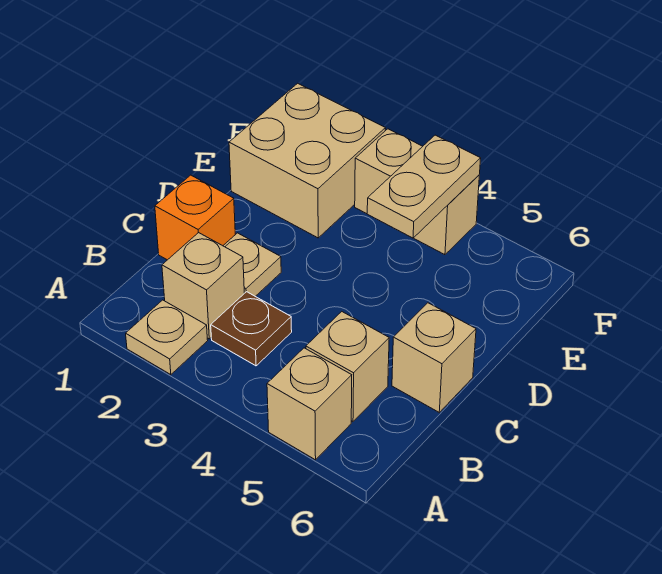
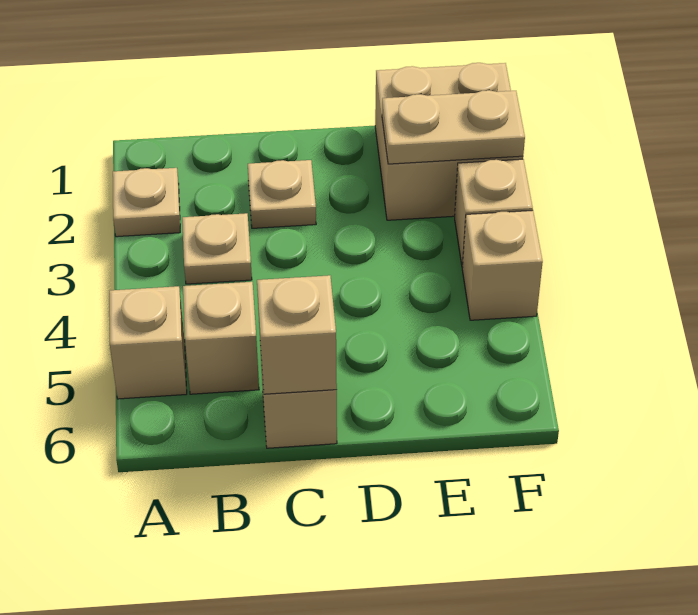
tan 1x1 brick [162,233,244,339] -> tan 1x1 brick moved to [257,275,337,394]
brown 1x1 plate [211,292,292,366] -> tan 1x1 plate [182,213,252,284]
orange 1x1 brick [155,175,235,260] -> none
tan 1x2 plate [367,135,481,238] -> tan 1x2 plate moved to [382,90,525,164]

